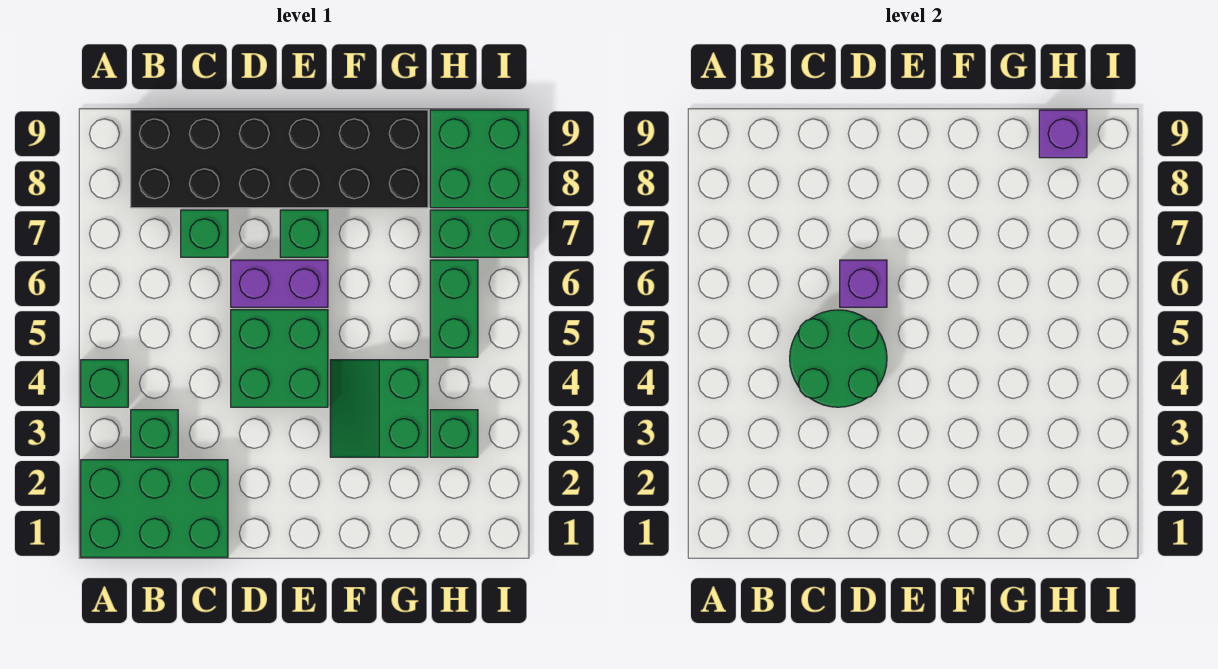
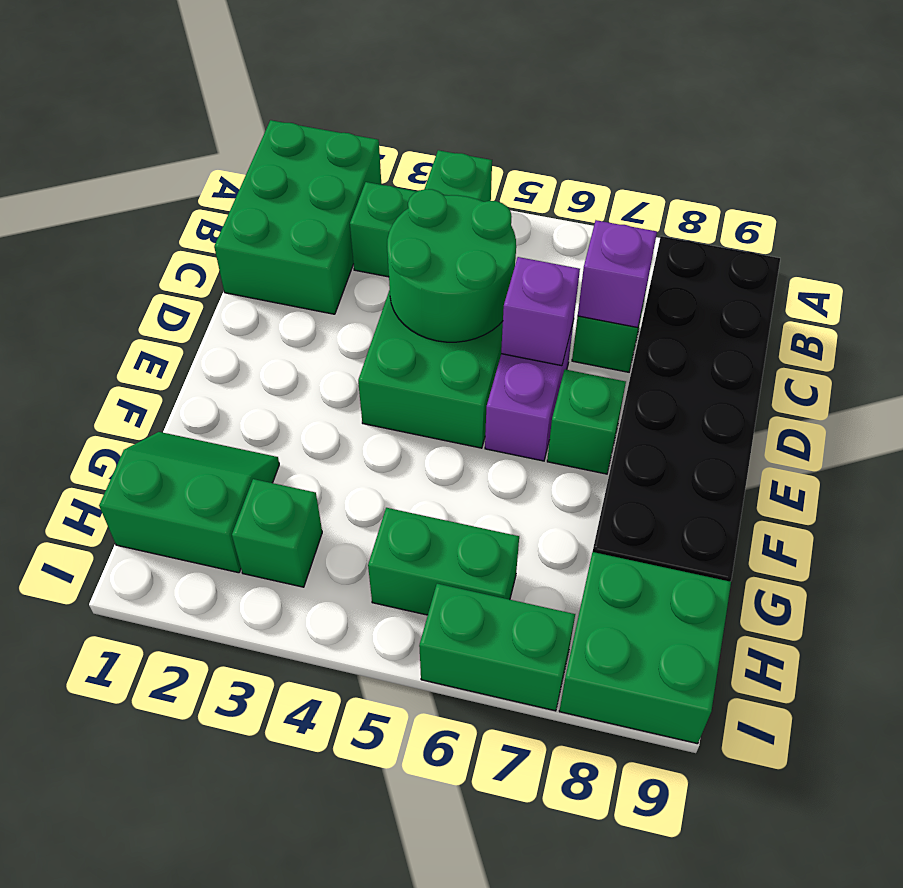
green 2x2 slope [330,360,428,457] -> green 2x2 slope moved to [99,432,279,573]
green 1x2 brick [430,210,528,257] -> green 1x2 brick turned to [419,584,575,711]
purple 1x1 brick [1039,110,1087,158] -> purple 1x1 brick moved to [578,220,657,328]

